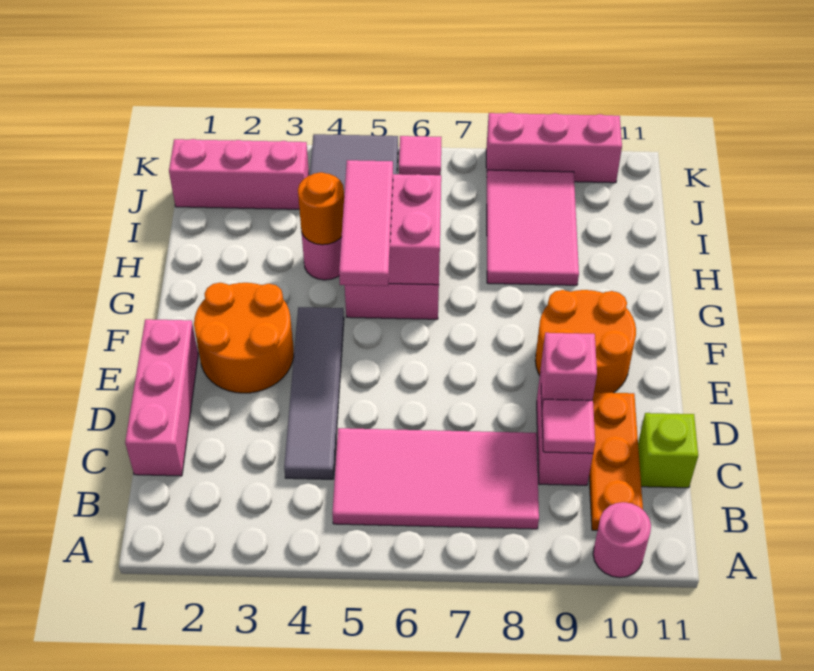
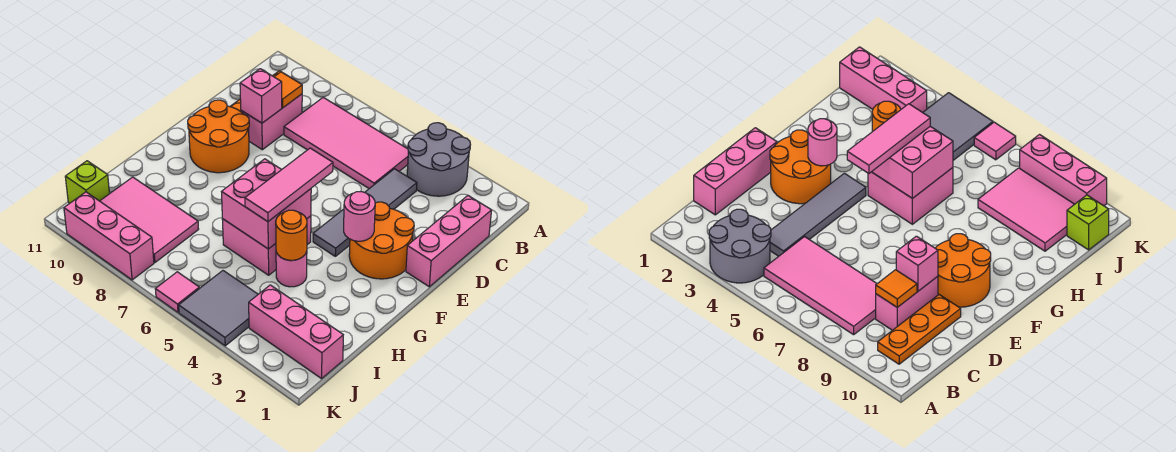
none -> grey 2x2 round brick [407,123,471,196]
pink 1x1 round brick [593,502,651,578] -> pink 1x1 round brick moved to [344,192,375,241]
pink 1x1 tile [542,399,595,453] -> orange 1x1 tile [275,72,302,108]
lime 1x1 brick [638,413,698,488] -> lime 1x1 brick moved to [65,161,109,203]
pink 2x3 tile [487,170,579,285] -> pink 2x3 tile turned to [100,177,199,262]

